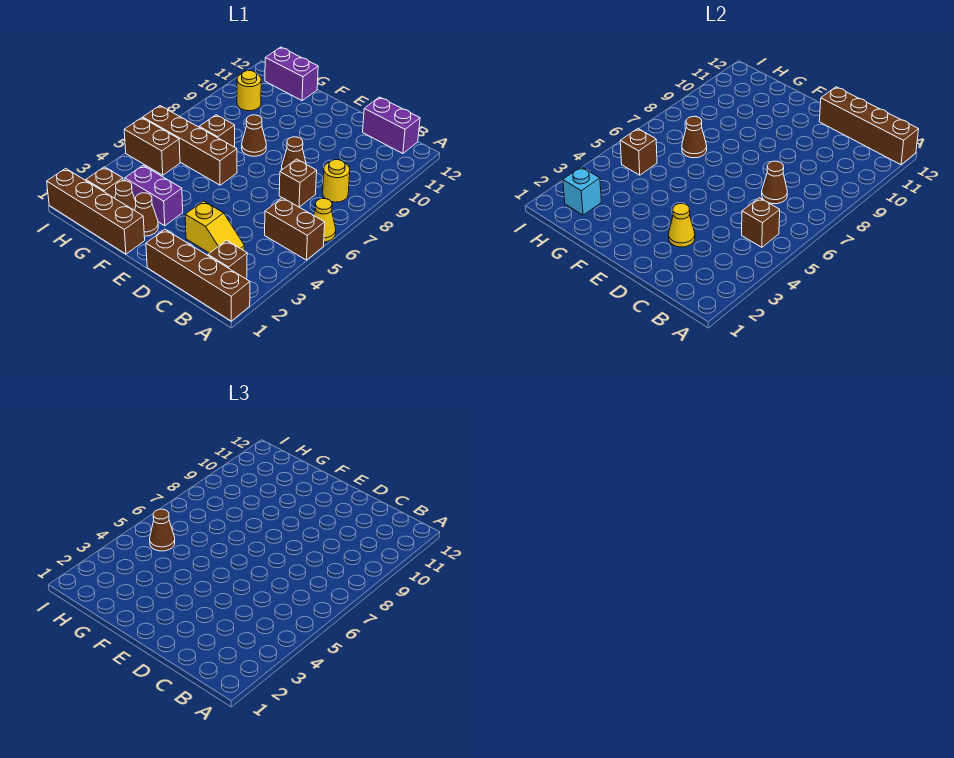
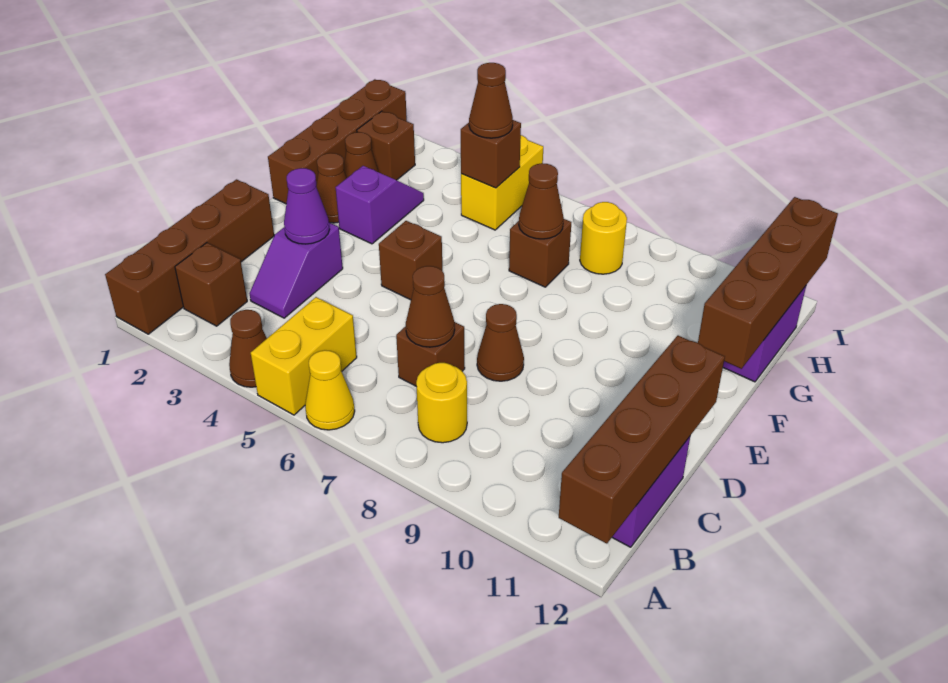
brown 1x2 brick [265,198,325,260] -> yellow 1x2 brick [251,297,357,415]
brown 1x1 brick [742,198,780,247] -> brown 1x1 brick moved to [379,221,442,300]
yellow 1x2 slope [185,201,244,253] -> purple 1x2 slope [250,223,343,318]
yellow 1x1 cone [668,203,695,247] -> purple 1x1 cone [284,168,330,244]
purple 1x2 brick [125,166,183,226] -> purple 1x2 slope [336,166,424,244]
brown 1x4 brick [143,106,237,185] -> brown 1x4 brick moved to [698,197,838,369]
brown 1x1 cone [242,115,266,156] -> brown 1x1 cone moved to [229,310,267,387]
cyan 1x1 brick [563,167,601,215] -> none
brown 1x2 brick [124,118,180,175] -> yellow 1x2 brick [461,135,543,230]
yellow 1x1 round brick [237,71,261,111] -> yellow 1x1 round brick moved to [580,202,627,274]

